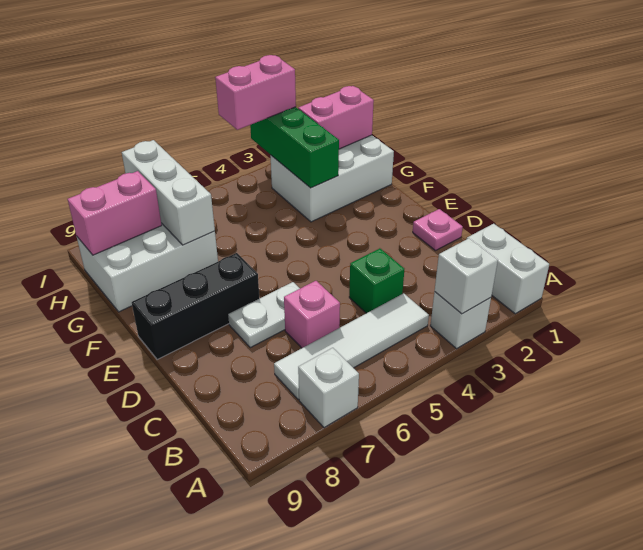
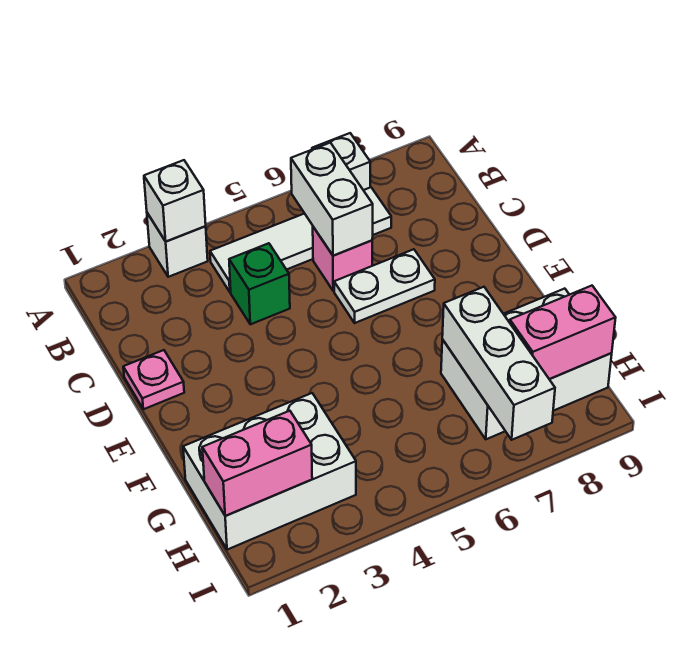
white 1x2 brick [467,224,549,314] -> white 1x2 brick moved to [291,143,373,256]
black 1x3 brick [132,253,259,360] -> none
green 1x3 brick [250,107,339,188] -> none
pink 1x2 brick [215,55,296,130] -> none

